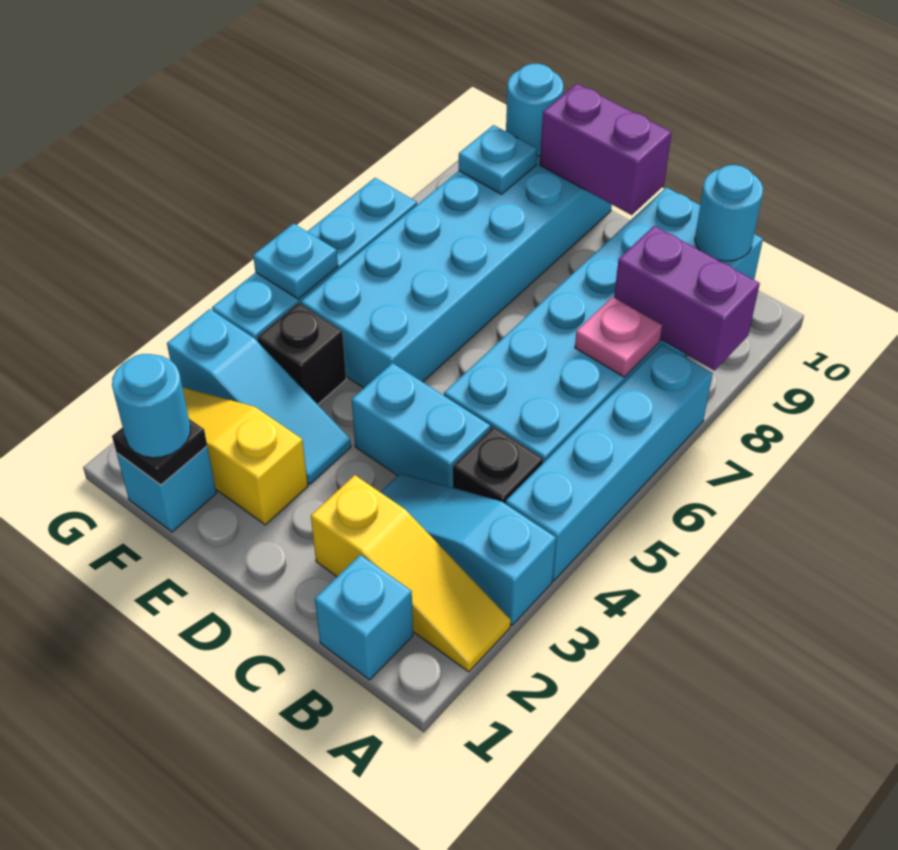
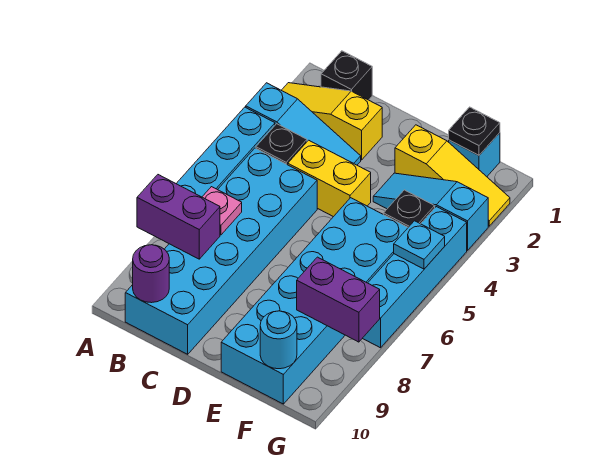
cyan 1x1 brick [315,555,413,680] -> black 1x1 brick [321,51,372,100]
cyan 1x1 round brick [695,165,763,261] -> purple 1x1 round brick [133,245,169,303]
cyan 1x2 brick [352,363,491,487] -> yellow 1x2 brick [288,140,371,217]
purple 1x2 brick [540,84,672,215] -> purple 1x2 brick moved to [297,257,380,342]
cyan 1x1 round brick [112,354,190,458] -> none
cyan 1x1 plate [459,125,537,194] -> none

